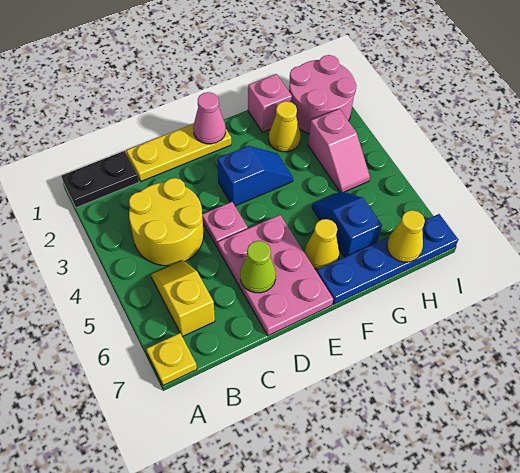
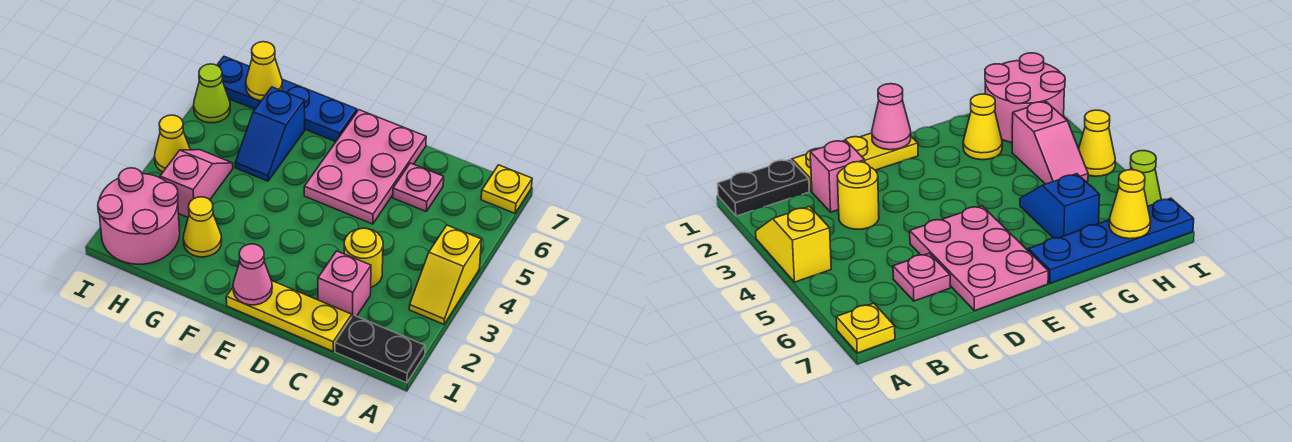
yellow 2x2 round brick [129,178,204,266] -> yellow 1x1 round brick [344,228,383,287]
yellow 1x2 slope [151,260,215,337] -> yellow 1x2 slope moved to [409,225,481,324]
pink 1x1 plate [202,202,248,248] -> pink 1x1 plate moved to [393,163,444,211]
lime 1x1 cone [240,241,276,293] -> lime 1x1 cone moved to [194,64,230,123]
blue 1x2 slope [217,146,293,206] -> none
yellow 1x1 cone [305,219,339,269] -> yellow 1x1 cone moved to [155,115,190,172]
pink 1x1 brick [248,74,292,132] -> pink 1x1 brick moved to [318,251,371,316]

